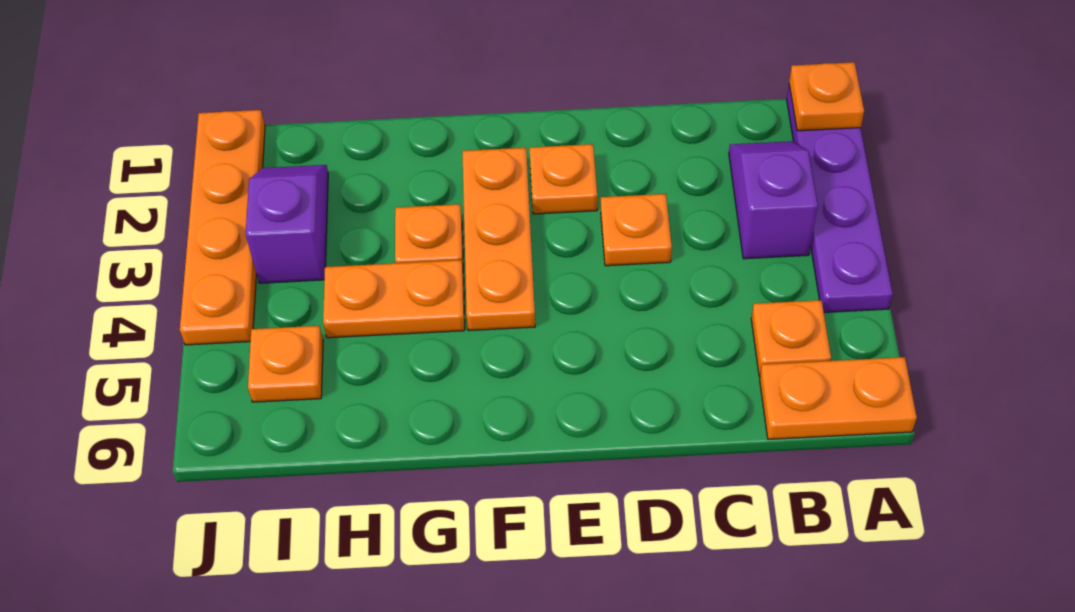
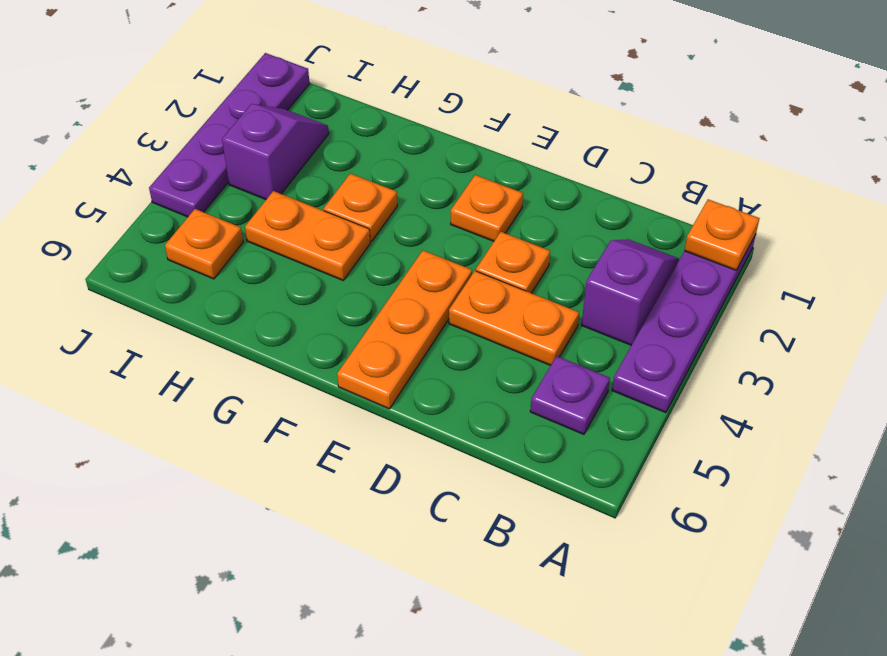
orange 1x2 plate [760,357,917,439] -> orange 1x2 plate moved to [449,271,579,365]
orange 1x1 plate [751,300,831,376] -> purple 1x1 plate [530,356,610,434]
orange 1x3 plate [462,148,535,331] -> orange 1x3 plate moved to [337,250,472,409]
orange 1x4 plate [180,110,265,345] -> purple 1x4 plate [149,53,310,217]

